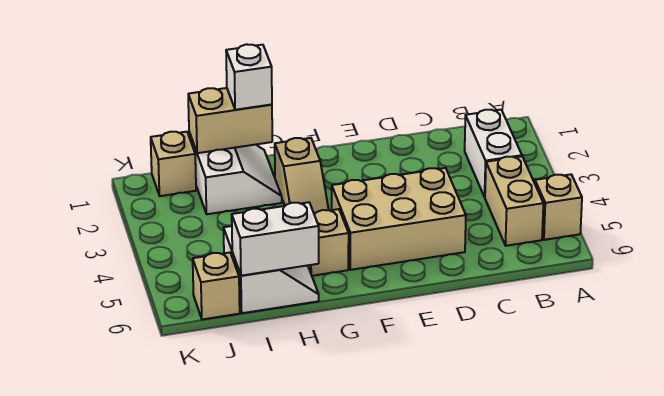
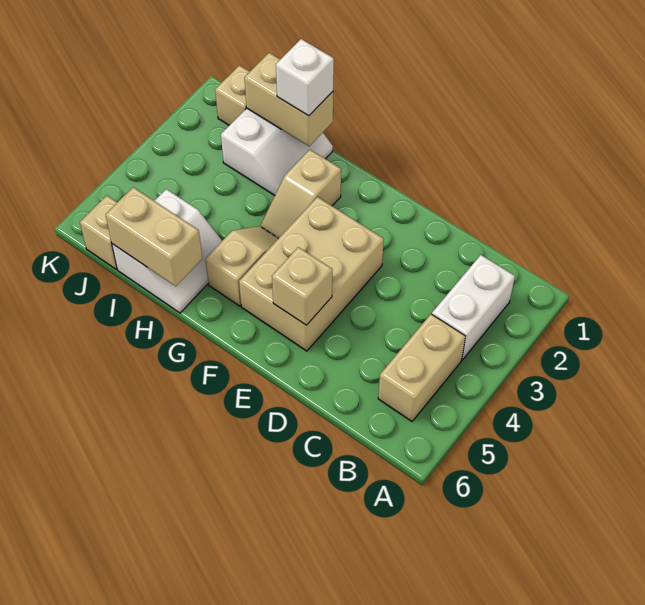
tan 1x1 brick [535,174,582,240] -> tan 1x1 brick moved to [272,247,332,325]
tan 2x3 brick [332,168,466,270] -> tan 2x3 brick turned to [239,197,384,351]
white 1x2 brick [232,202,319,276] -> tan 1x2 brick [106,187,202,286]

